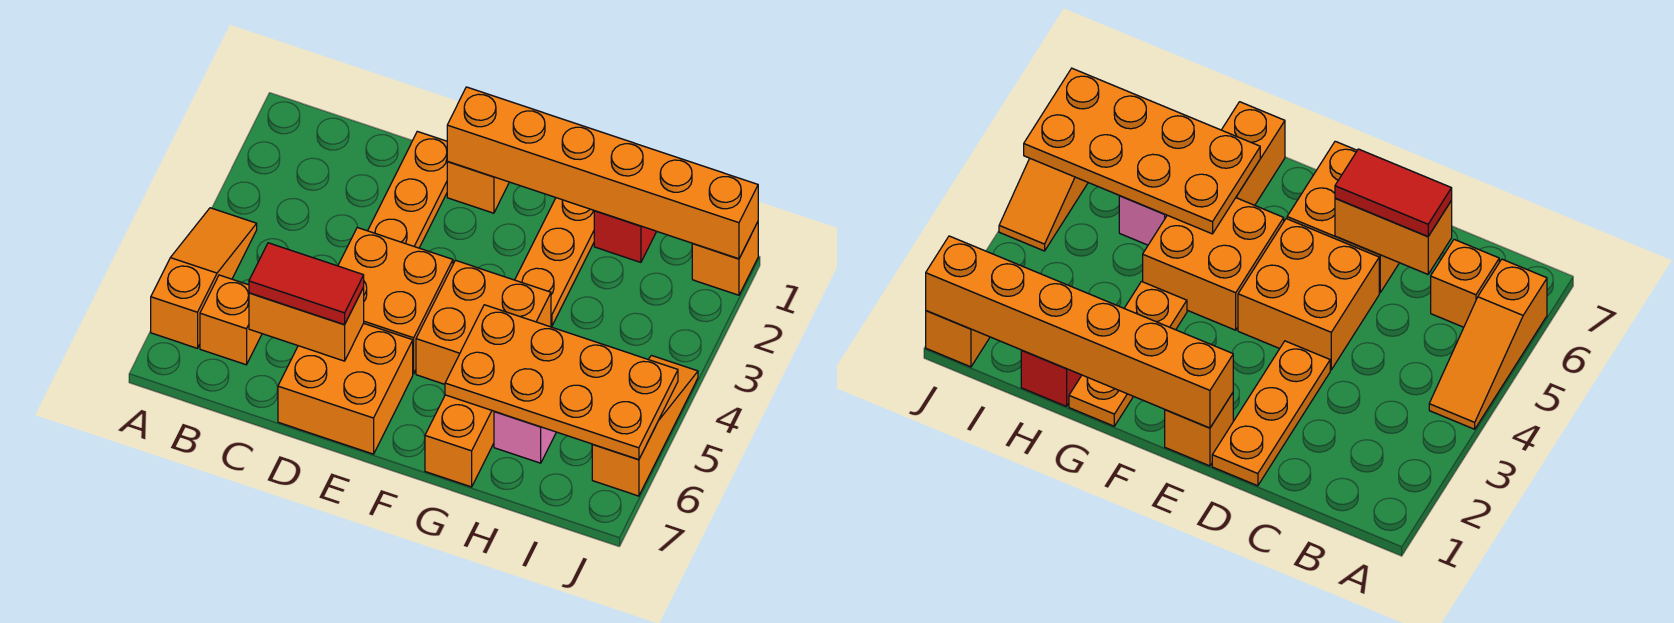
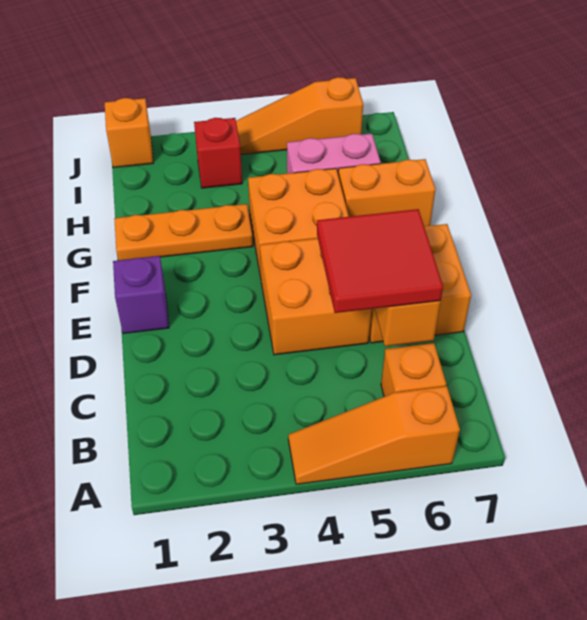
red 1x2 tile [249,243,364,325] -> red 2x2 tile [317,209,443,313]
orange 1x3 plate [368,131,448,248] -> none
orange 1x1 brick [447,162,509,213] -> purple 1x1 brick [113,256,169,334]
orange 1x6 brick [447,87,758,259] -> none
orange 2x4 plate [445,305,678,460] -> none
red 1x1 brick [594,211,657,262] -> red 1x1 brick moved to [194,118,242,188]

